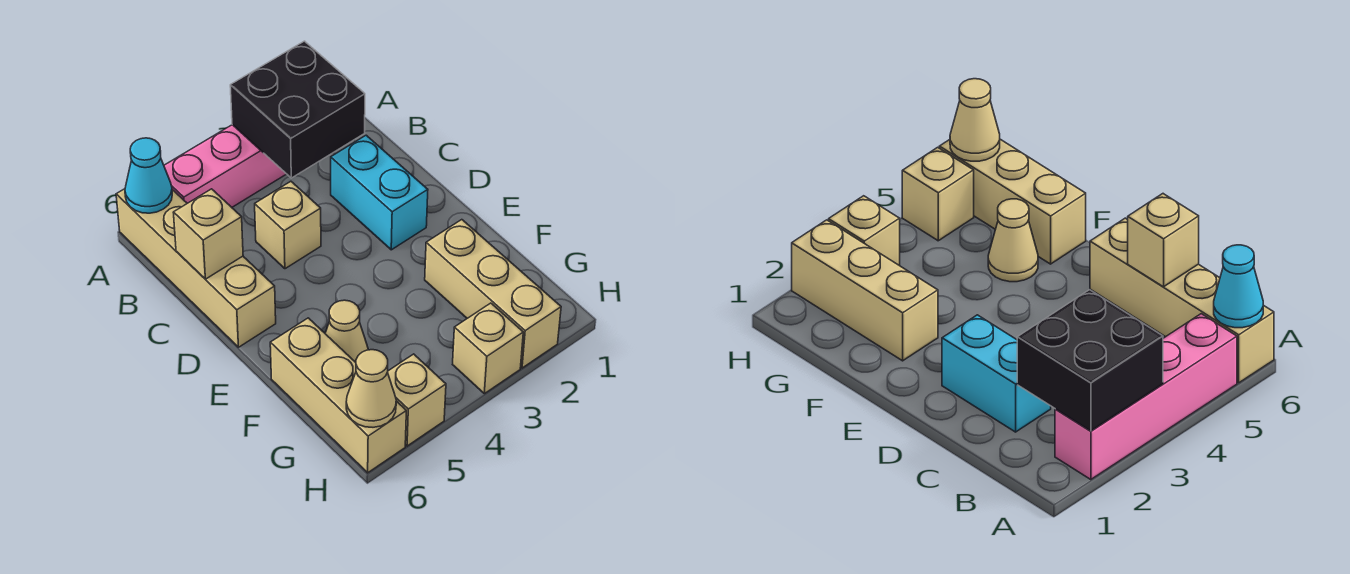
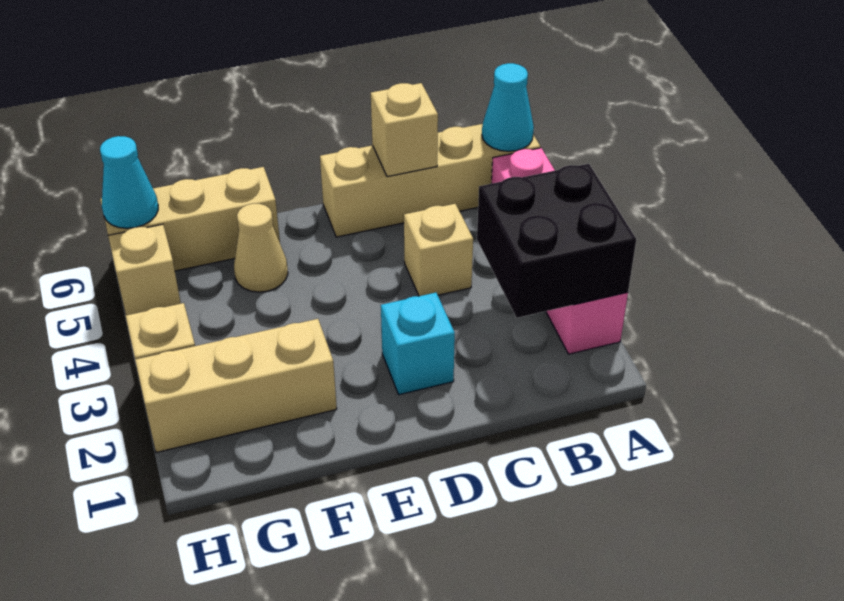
cyan 1x2 brick [331,135,428,250] -> cyan 1x1 brick [381,293,455,395]
tan 1x1 cone [346,350,396,427] -> cyan 1x1 cone [100,136,158,228]

